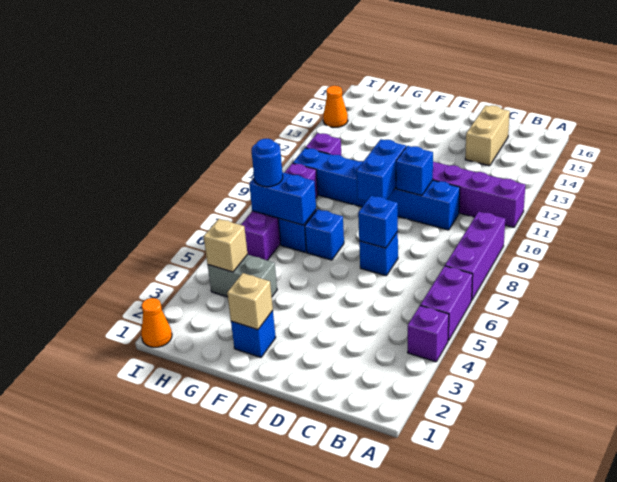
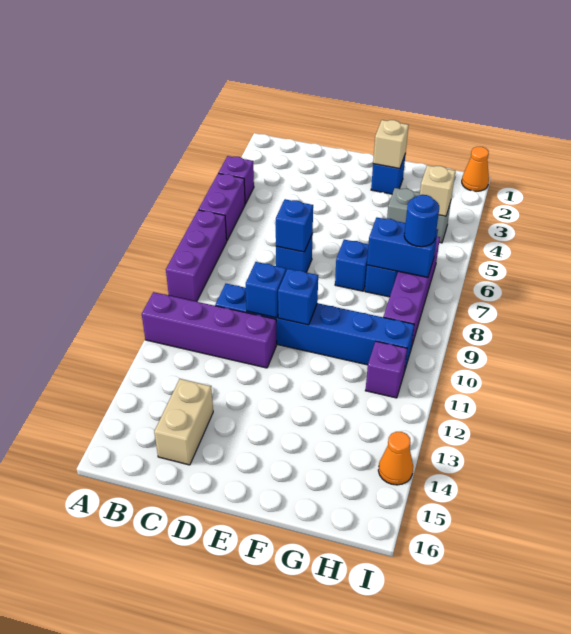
blue 1x2 brick [356,139,406,201] -> blue 1x1 brick [278,269,318,325]

